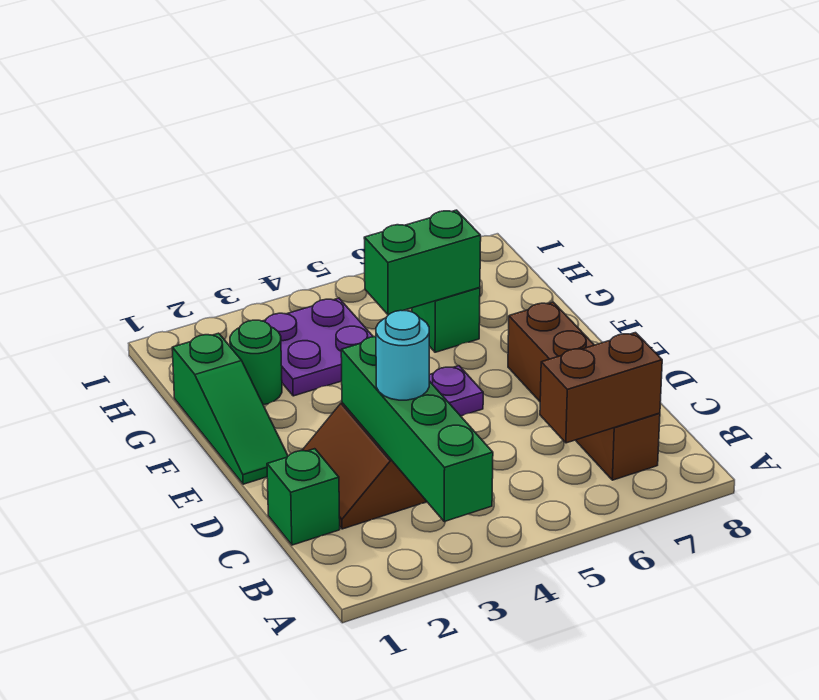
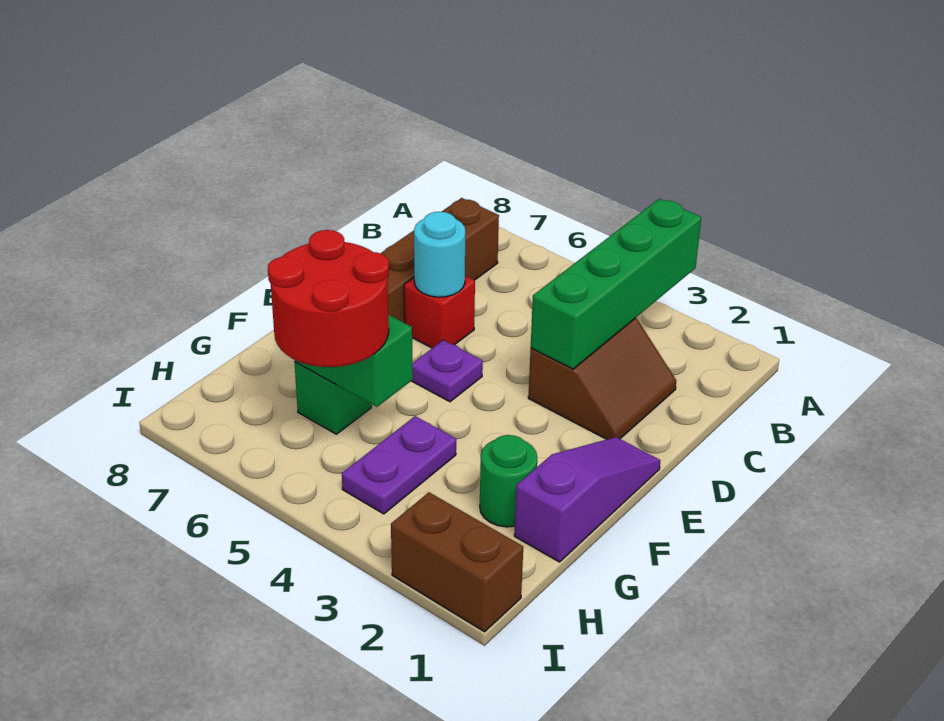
brown 1x2 brick [540,333,662,443] -> brown 1x2 brick moved to [391,492,523,632]
green 1x1 brick [267,449,340,545] -> none
cyan 1x1 round brick [376,310,429,400] -> cyan 1x1 round brick moved to [414,212,465,297]
none -> red 1x1 brick [404,276,475,348]
green 1x3 slope [172,333,288,484] -> purple 1x3 slope [514,437,661,562]
purple 2x2 plate [264,298,373,396] -> purple 1x2 plate [342,416,456,514]
none -> red 2x2 round brick [268,230,389,367]

